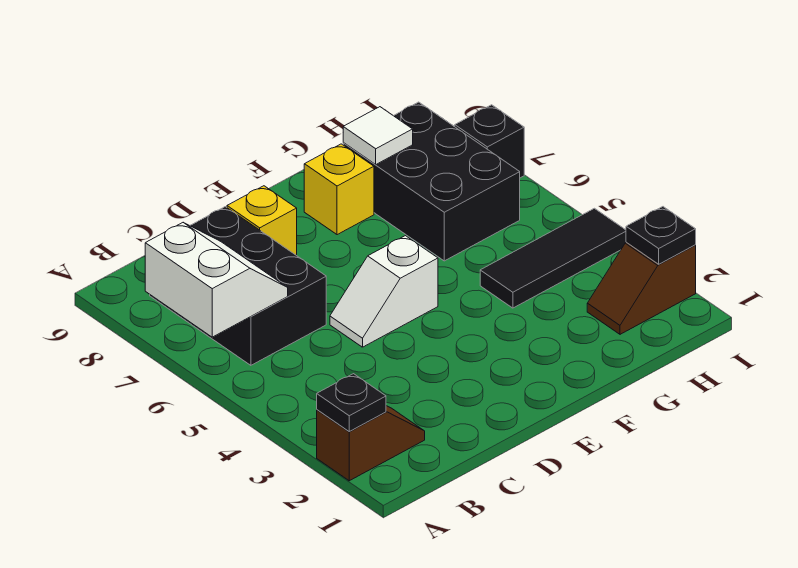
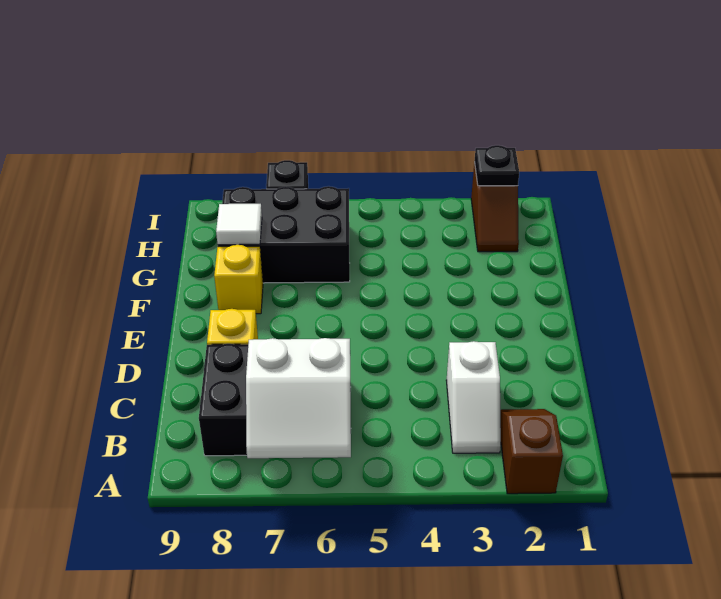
black 1x1 plate [317,374,386,431] -> none
white 2x2 slope [145,223,288,337] -> white 2x2 slope turned to [246,338,351,458]
white 1x2 slope [330,236,438,347] -> white 1x2 slope moved to [446,341,501,453]
black 1x3 tile [480,208,626,308] -> none

